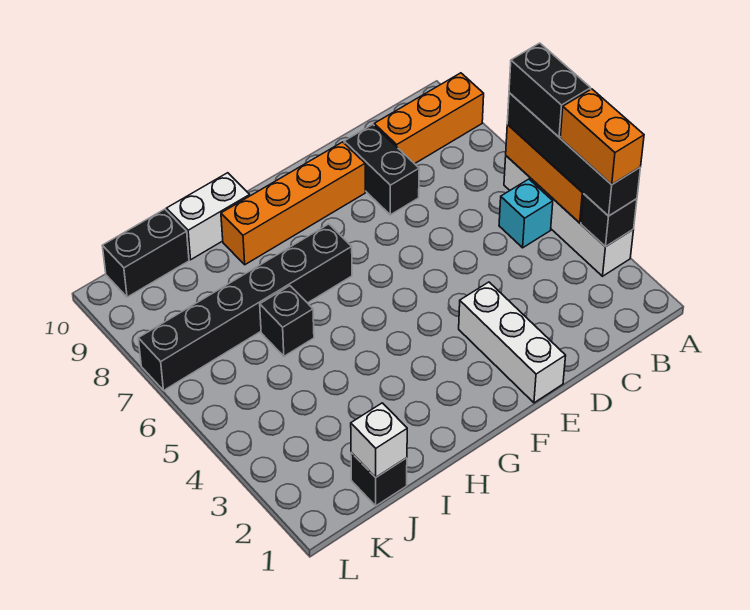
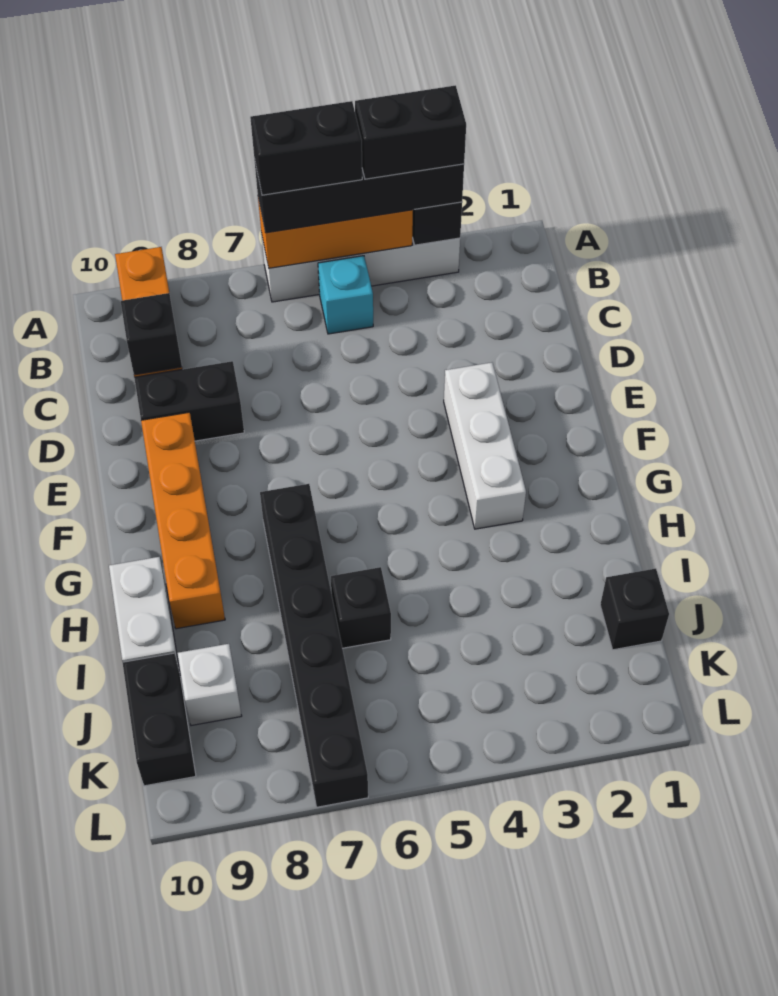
orange 1x2 brick [560,89,644,185] -> black 1x2 brick [355,85,466,179]
none -> black 1x1 brick [121,293,182,375]
white 1x3 brick [459,282,566,403] -> white 1x3 brick turned to [444,363,526,529]
white 1x1 brick [351,403,407,477] -> white 1x1 brick moved to [177,644,242,726]

